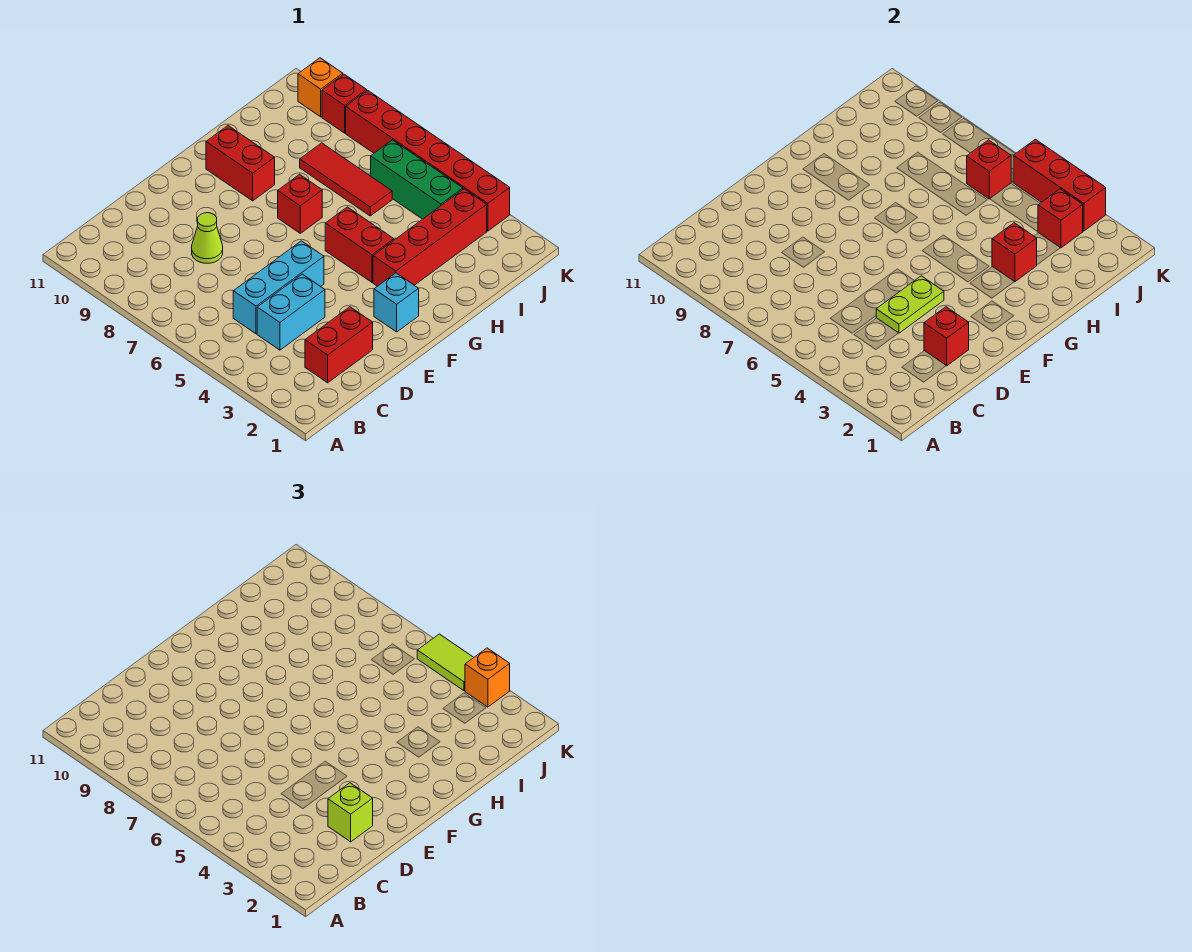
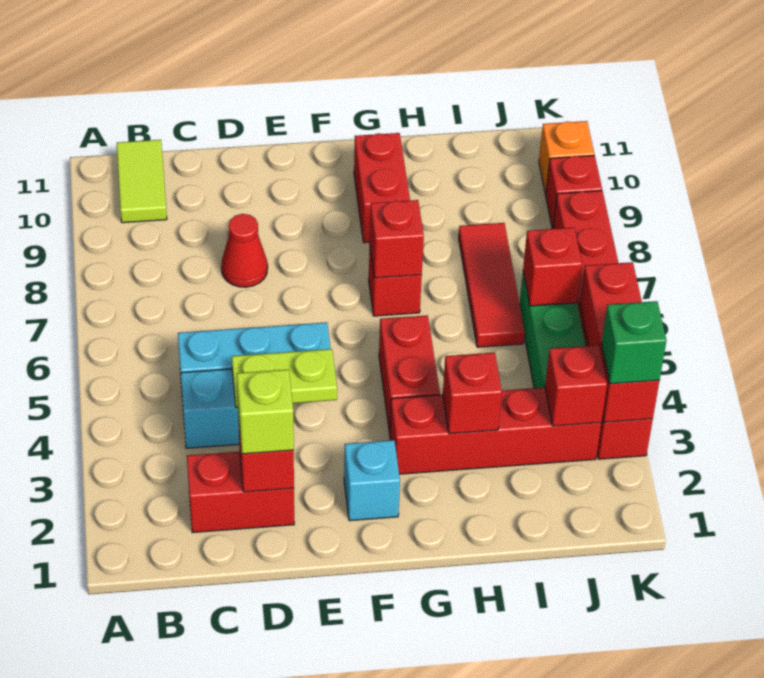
lime 1x1 cone [192,213,223,263] -> red 1x1 cone [221,214,268,287]
none -> red 1x1 brick [370,200,424,278]
orange 1x1 brick [465,648,510,707] -> green 1x1 brick [602,301,666,384]
lime 1x2 tile [417,634,474,691] -> lime 1x2 tile moved to [117,140,167,223]

